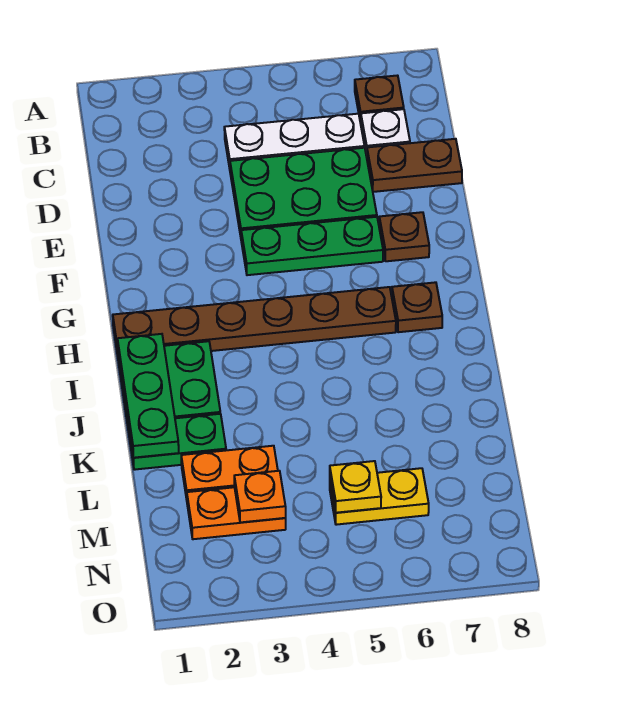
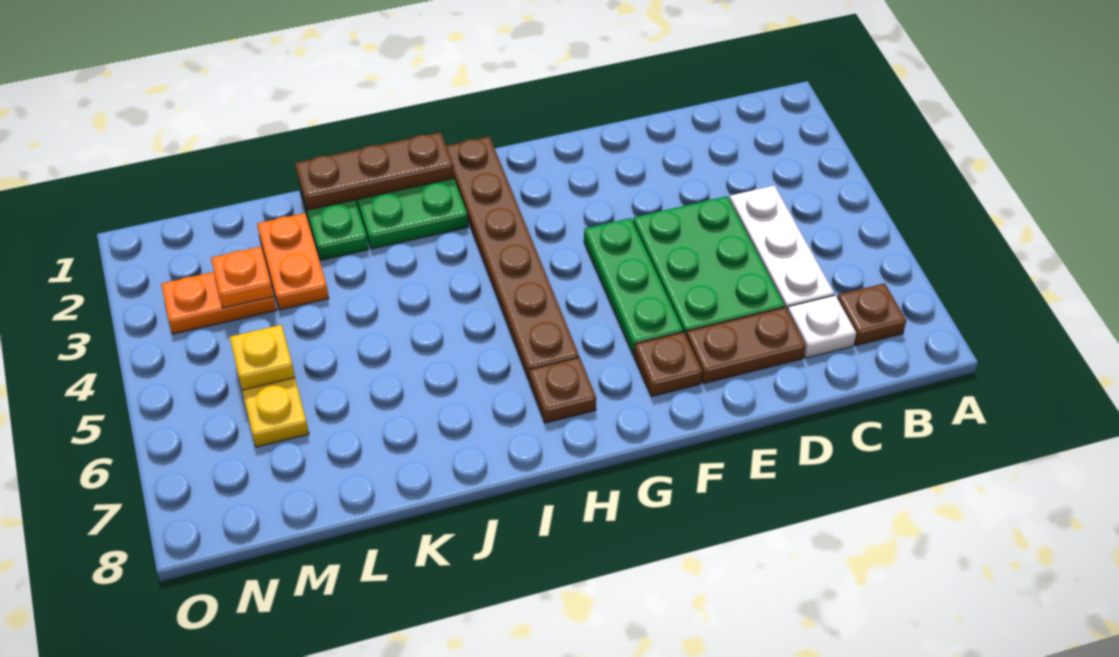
brown 1x2 plate [367,139,462,192] -> brown 1x2 plate turned to [686,307,806,384]
green 1x3 plate [118,334,179,458] -> brown 1x3 plate [295,132,454,210]
orange 1x2 plate [187,487,286,539] -> orange 1x2 plate turned to [161,272,276,334]

